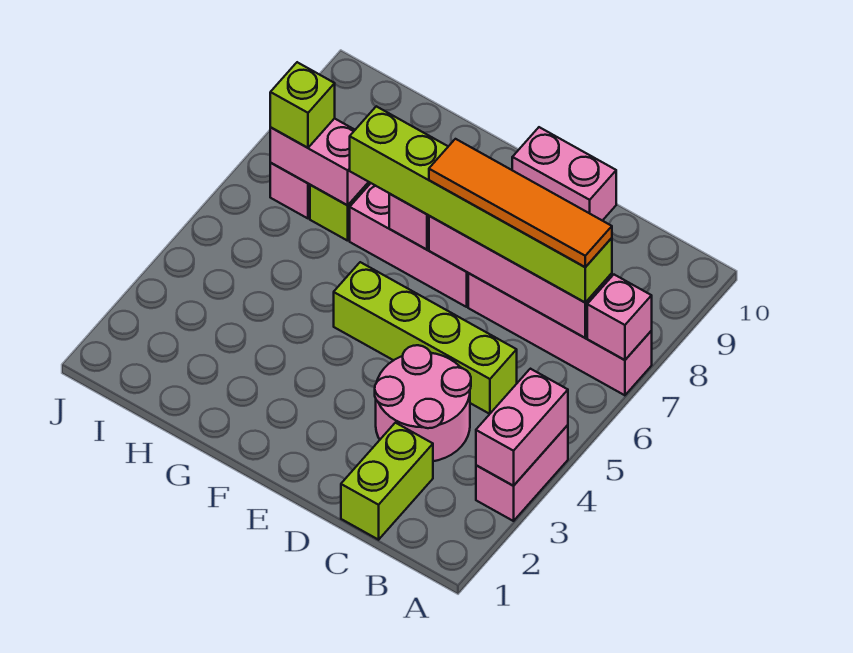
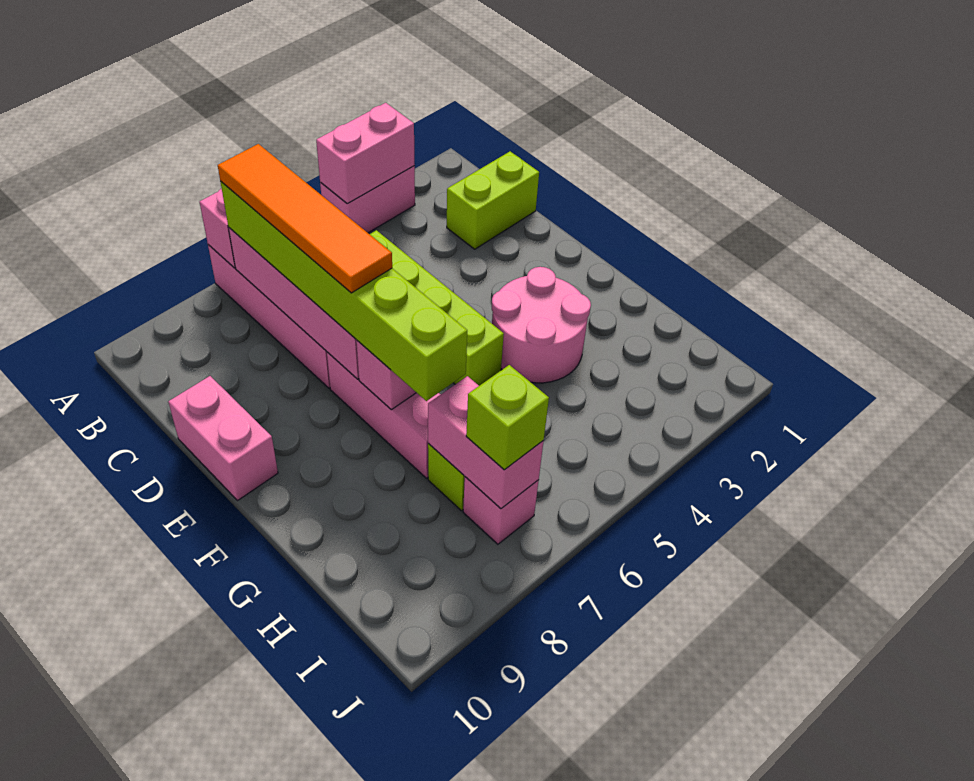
pink 2x2 round brick [375,345,471,461] -> pink 2x2 round brick moved to [492,267,591,383]

